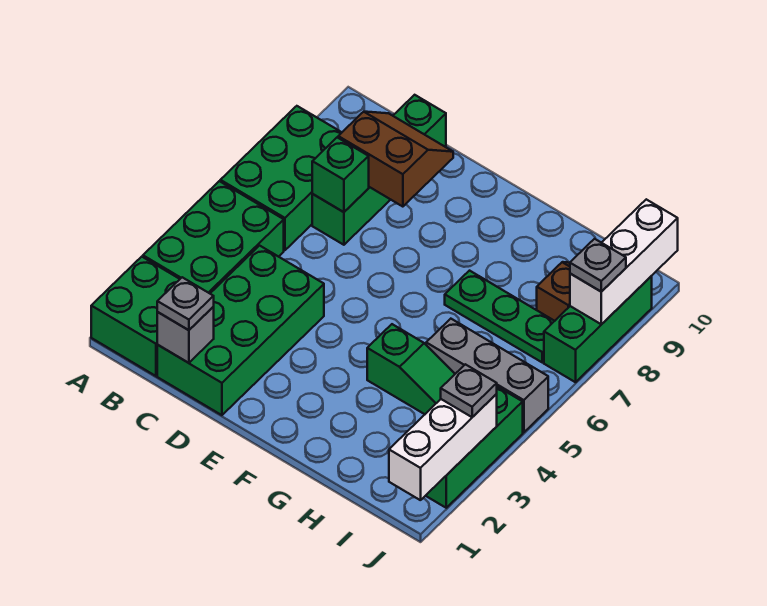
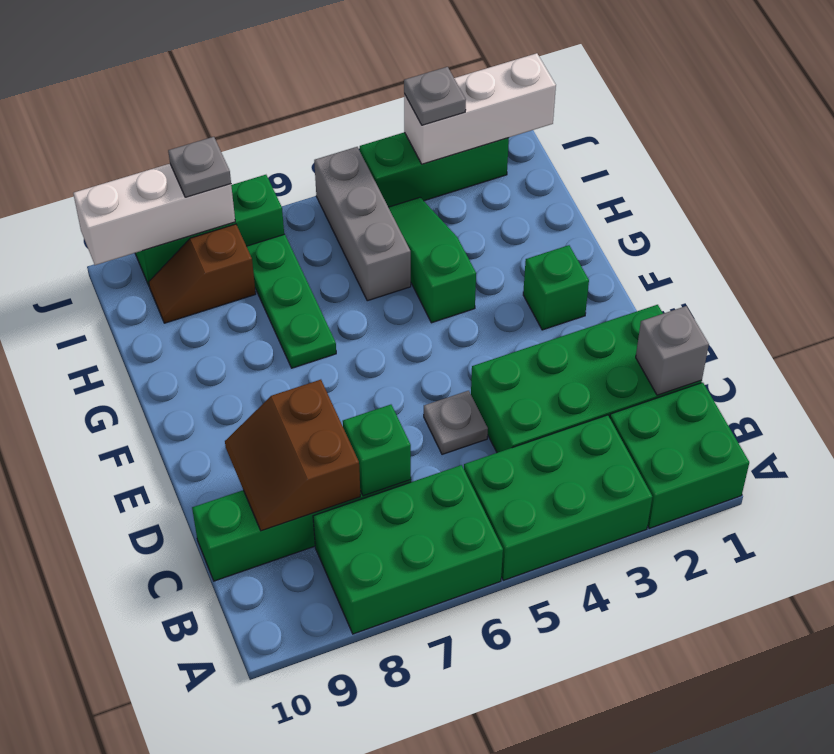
grey 1x1 plate [157,277,214,330] -> grey 1x1 plate moved to [424,391,488,454]
none -> green 1x1 brick [523,245,589,330]

